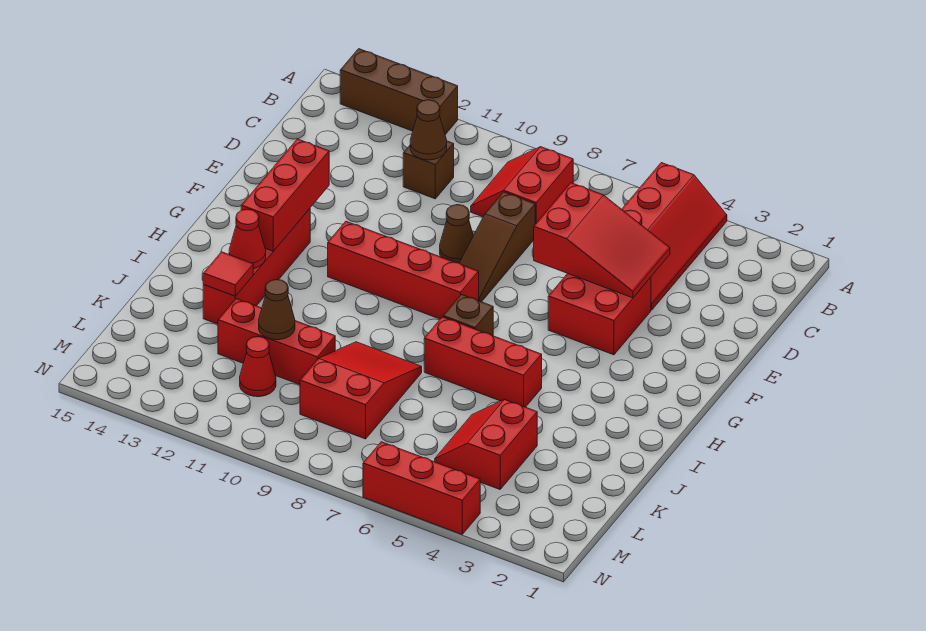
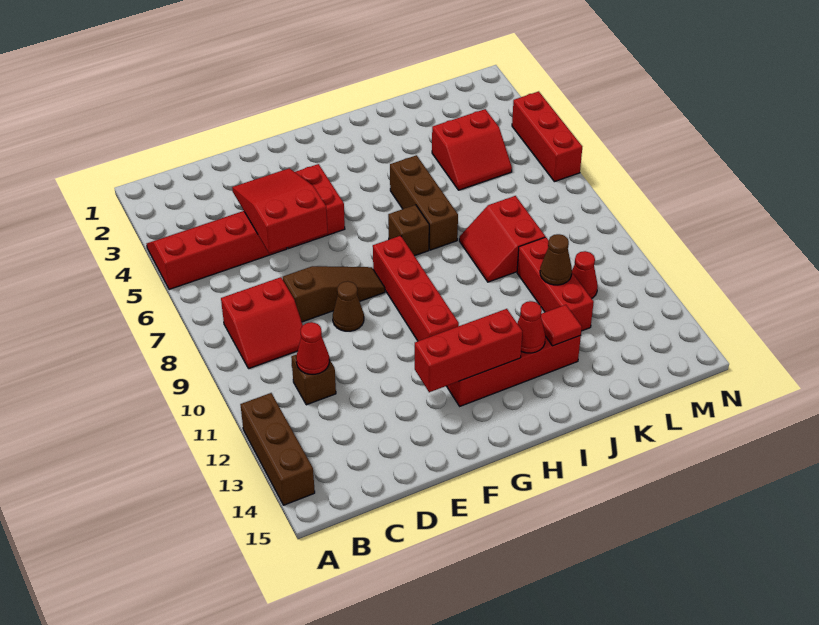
brown 1x1 cone [410,100,447,160] -> red 1x1 cone [296,322,329,374]
red 1x3 brick [424,317,542,407] -> brown 1x3 brick [390,155,458,250]
red 2x3 slope [300,342,422,439] -> red 2x2 slope [459,196,545,282]

